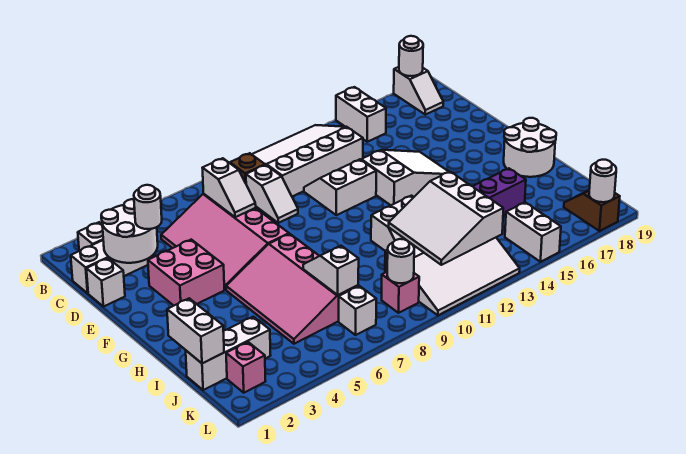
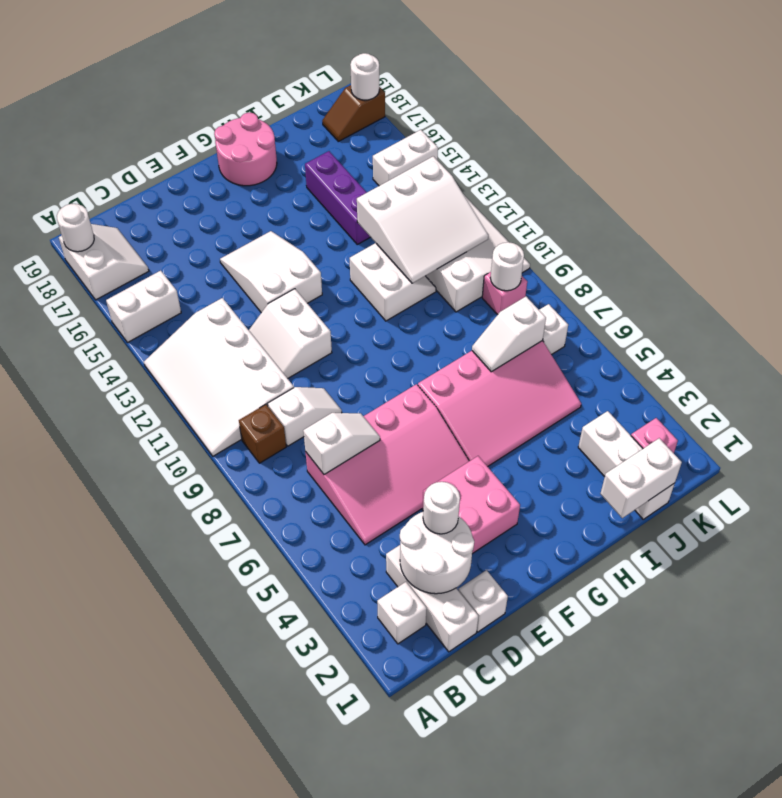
white 1x2 slope [394,67,443,115] -> white 2x2 slope [59,224,149,300]
white 2x2 round brick [504,118,556,177] -> pink 2x2 round brick [214,112,277,186]

